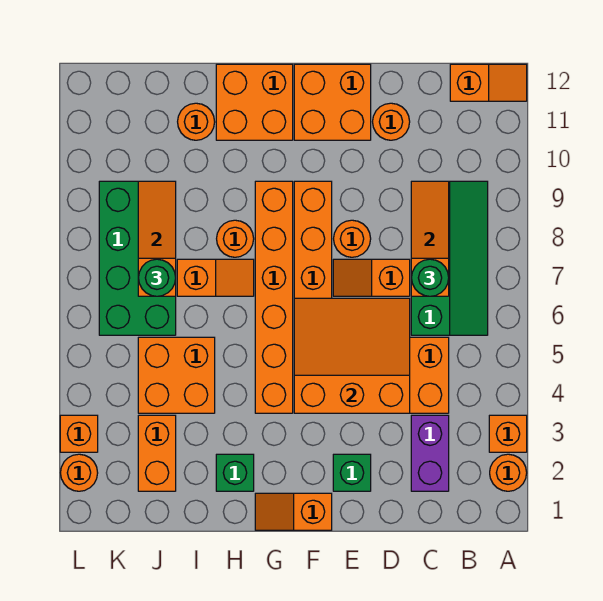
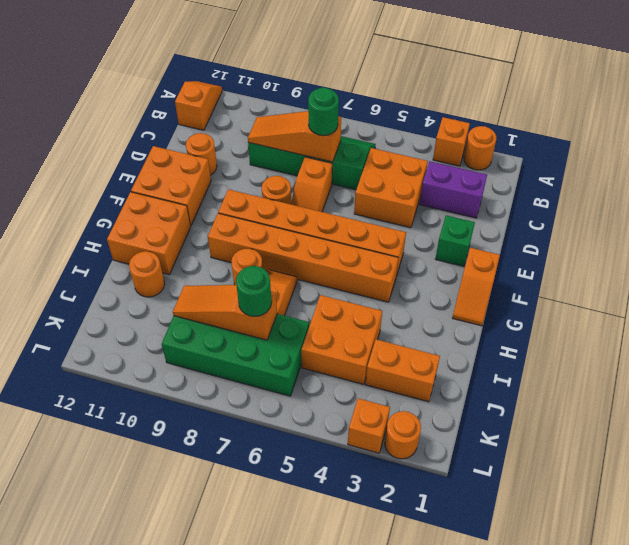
orange 3x3 slope [294,298,410,413] -> none
green 1x1 brick [216,454,254,491] -> none

